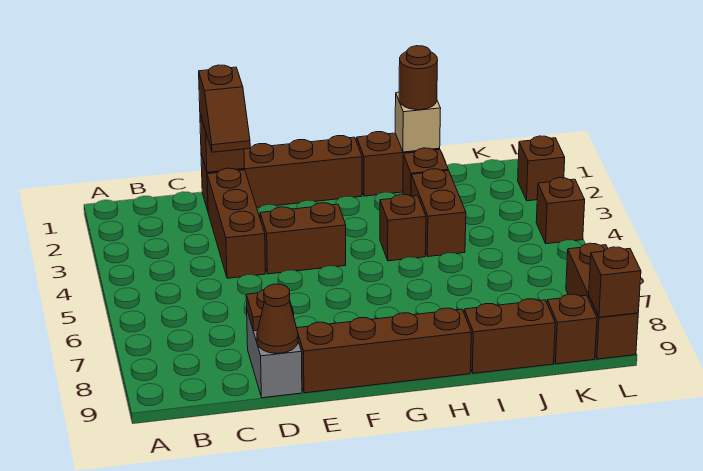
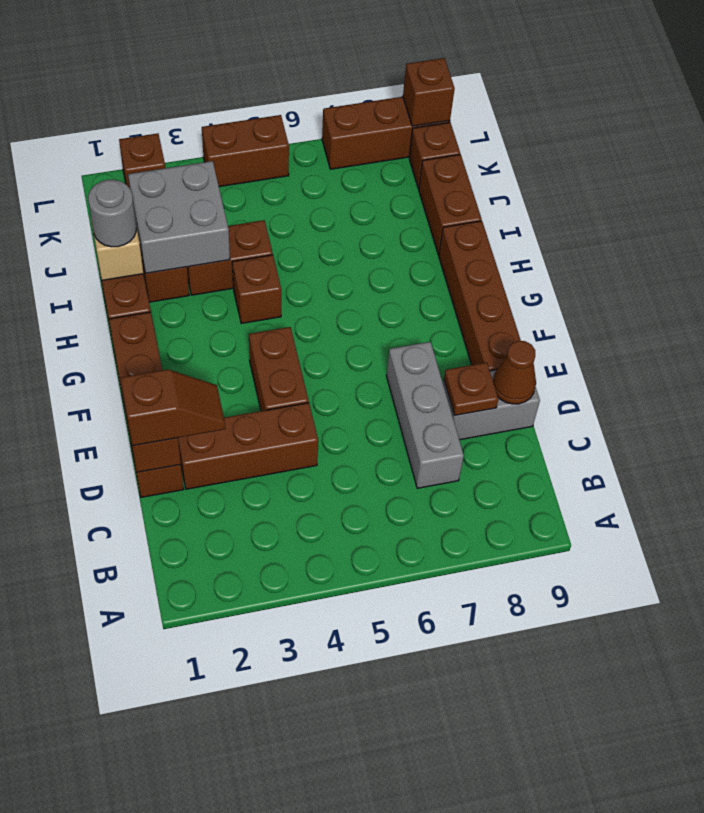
none -> grey 1x3 brick [386,342,464,488]
brown 1x1 round brick [399,46,438,110] -> grey 1x1 round brick [88,180,136,247]
none -> grey 2x2 brick [128,161,230,273]
brown 1x1 brick [536,178,585,244] -> brown 1x2 brick [202,115,289,187]

